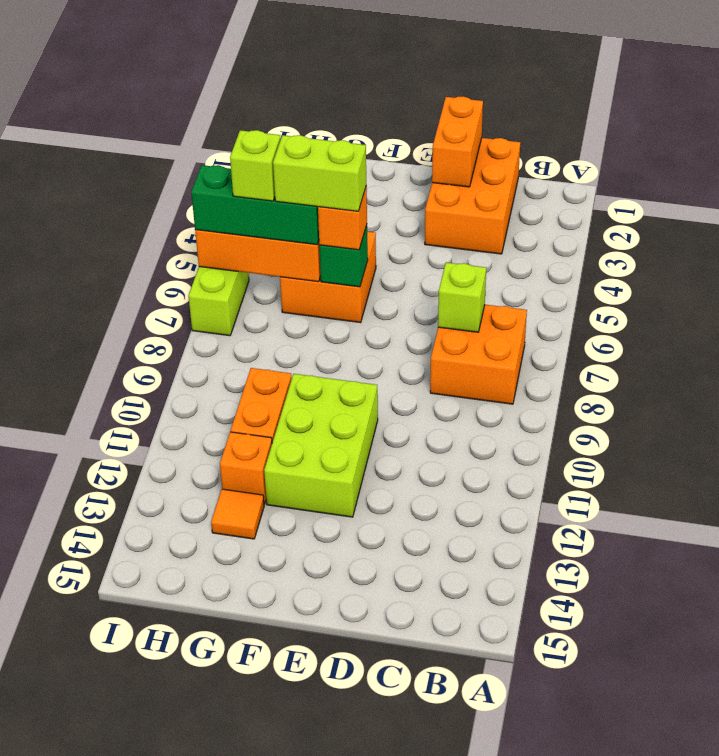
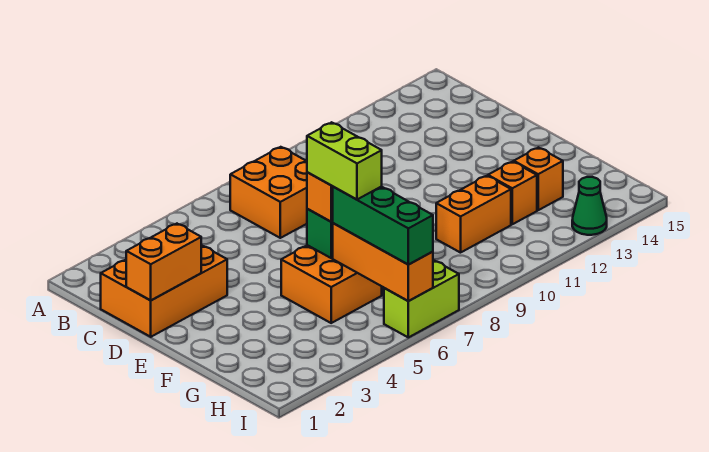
lime 1x1 brick [438,262,486,332] -> none
lime 2x3 brick [264,374,378,517] -> none
orange 1x1 tile [211,489,264,539] -> orange 1x1 brick [514,147,563,210]
lime 1x1 brick [230,130,280,201] -> none
none -> green 1x1 cone [572,177,607,235]

